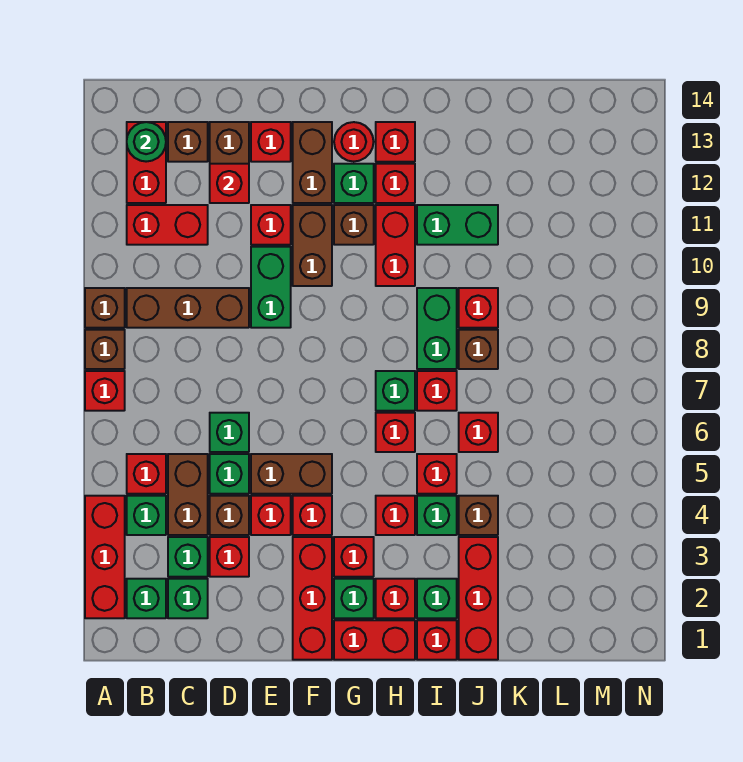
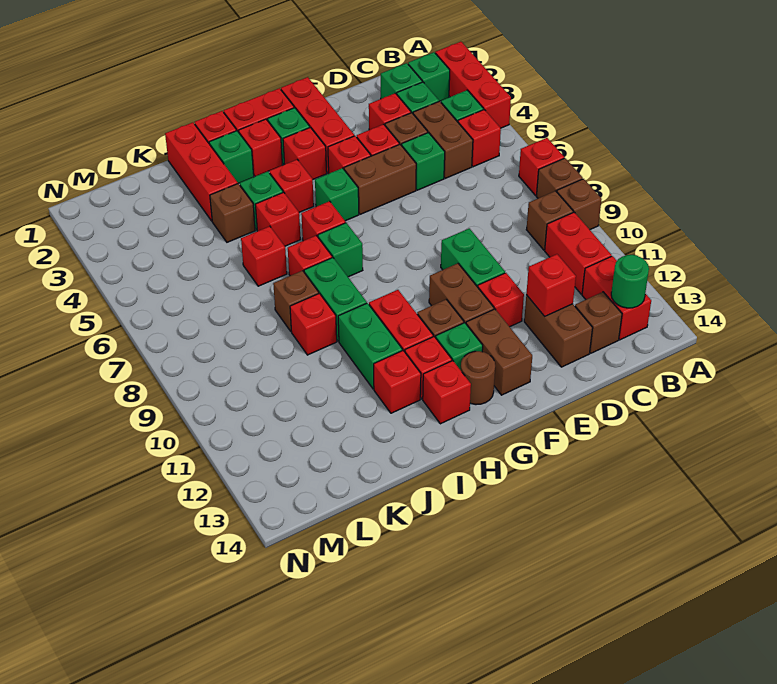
brown 1x3 brick [127,288,249,328] -> brown 1x1 brick [526,191,573,250]
red 1x2 brick [127,205,208,245] -> red 1x2 brick turned to [545,212,612,294]
green 1x1 brick [210,413,249,452] -> green 1x1 brick moved to [315,168,359,221]
red 1x1 brick [251,122,291,162] -> red 1x1 brick moved to [374,351,421,413]
red 1x1 round brick [334,122,374,162] -> brown 1x1 round brick [461,351,495,405]
green 1x2 brick [417,205,498,245] -> green 1x2 brick turned to [338,303,402,389]

